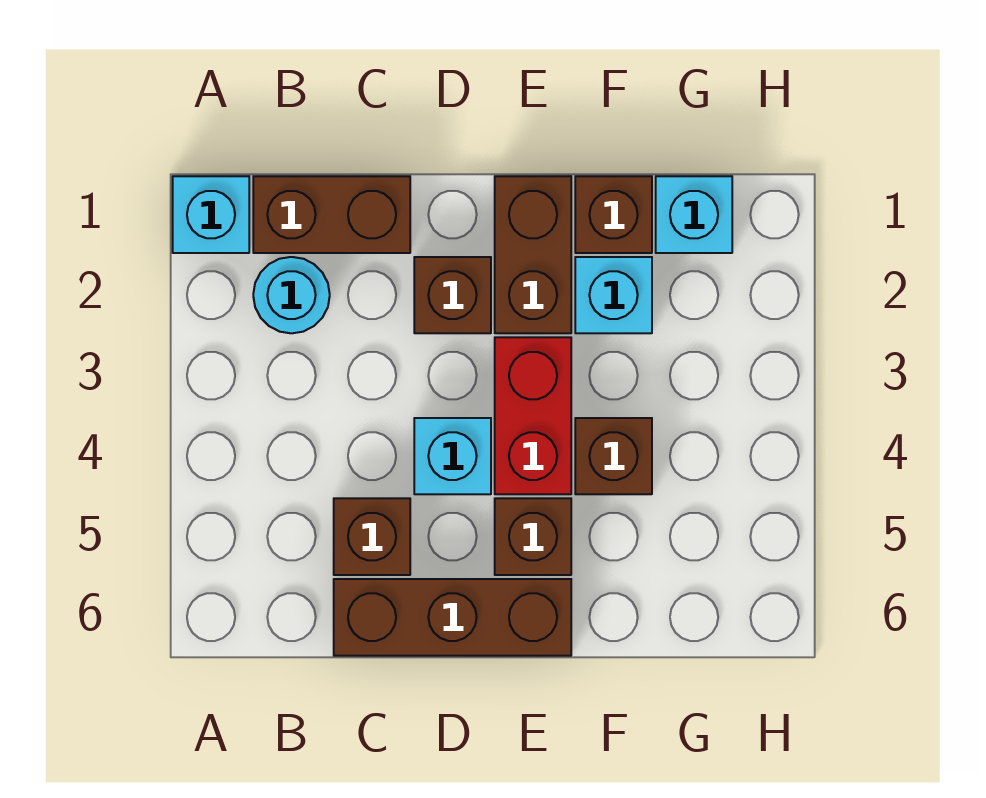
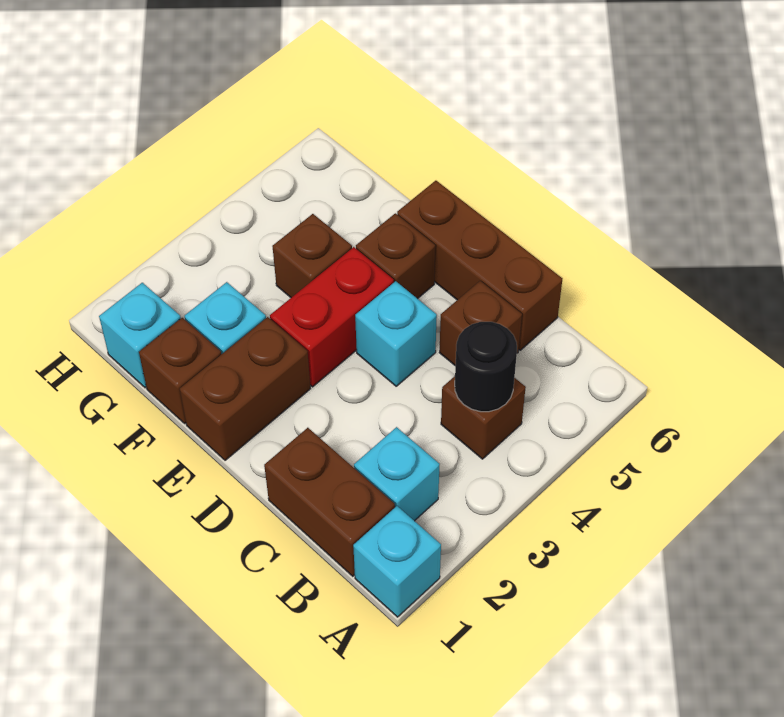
cyan 1x1 round brick [253,257,330,333] -> cyan 1x1 brick [354,427,440,521]
none -> black 1x1 round brick [455,322,517,412]
brown 1x1 brick [414,257,491,333] -> brown 1x1 brick moved to [441,376,526,459]

